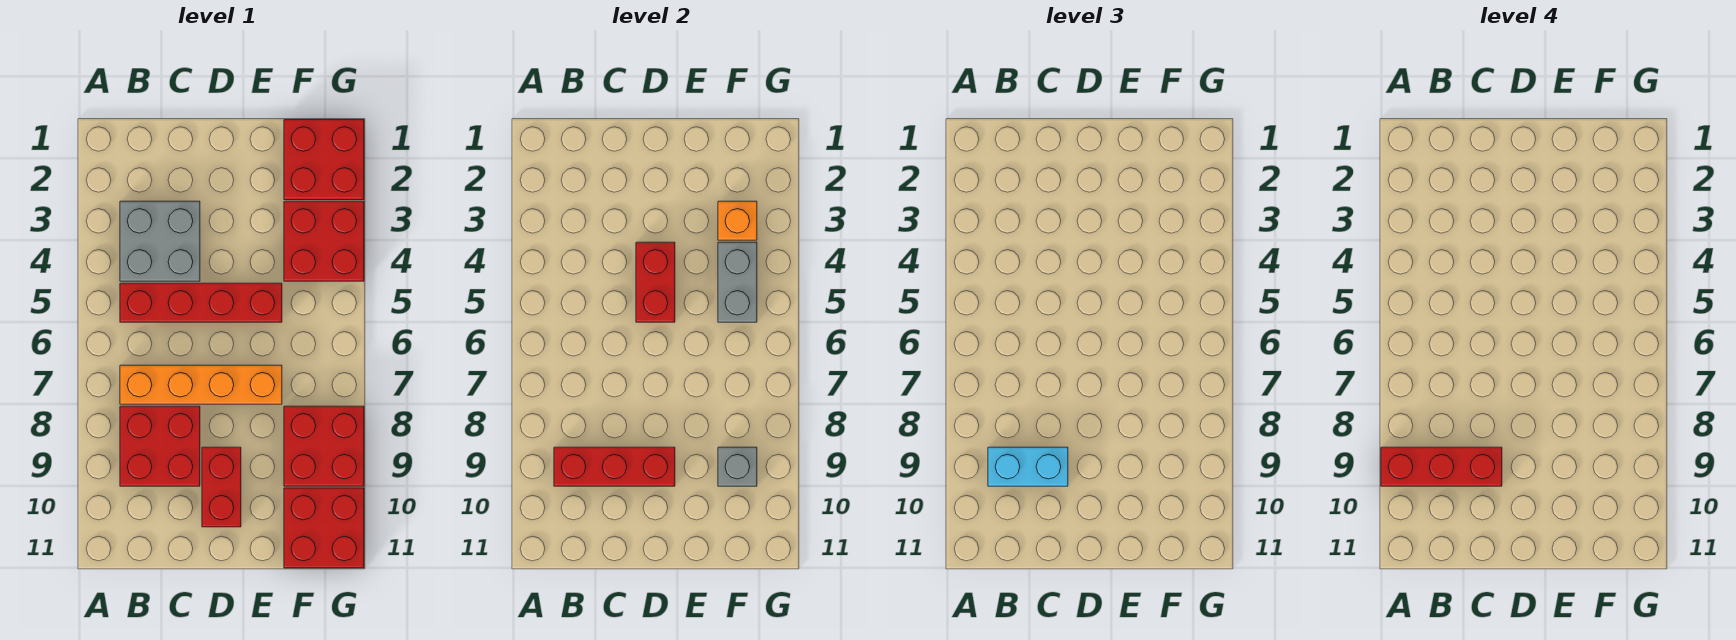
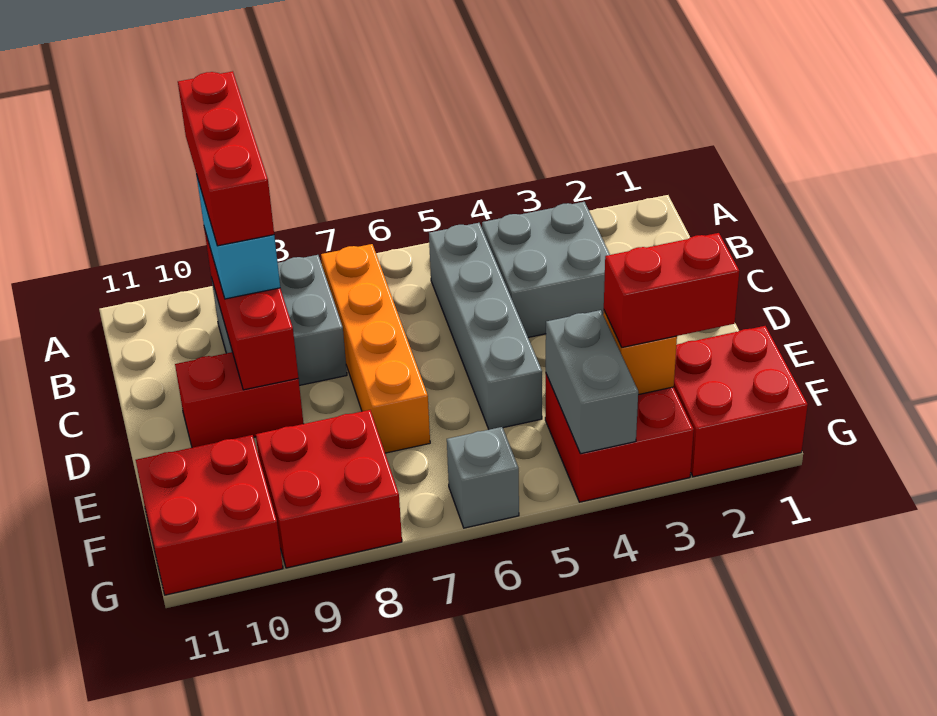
red 1x4 brick [120,283,282,322] -> grey 1x4 brick [429,223,542,430]
red 2x2 brick [120,406,200,486] -> grey 2x2 brick [212,255,347,386]
red 1x2 brick [636,242,675,322] -> red 1x2 brick moved to [604,233,739,347]
grey 1x2 brick [718,242,757,322] -> grey 1x2 brick turned to [546,310,638,454]
grey 1x1 brick [718,447,757,486] -> grey 1x1 brick moved to [447,427,519,528]

